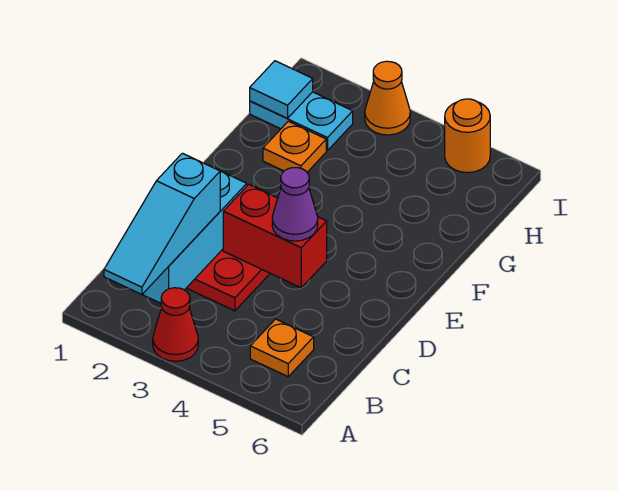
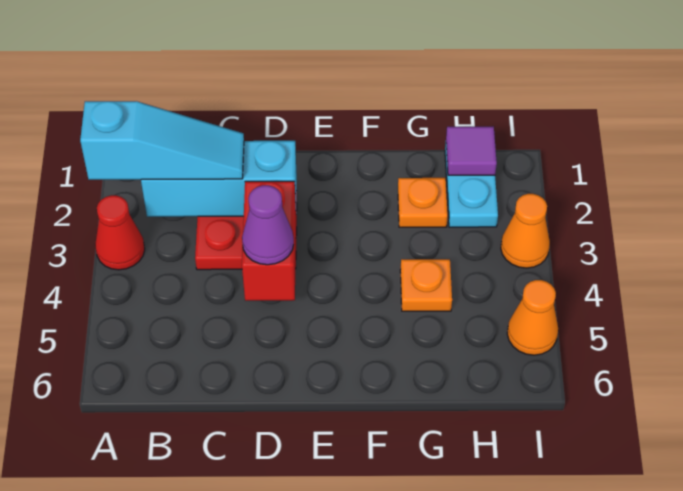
cyan 1x3 slope [104,153,220,294] -> cyan 1x3 slope turned to [80,101,244,180]
orange 1x1 plate [250,319,314,377] -> orange 1x1 plate moved to [400,259,452,311]
cyan 1x1 tile [250,61,313,118] -> purple 1x1 tile [446,126,497,175]
orange 1x1 round brick [445,99,490,173] -> orange 1x1 cone [507,280,558,355]

